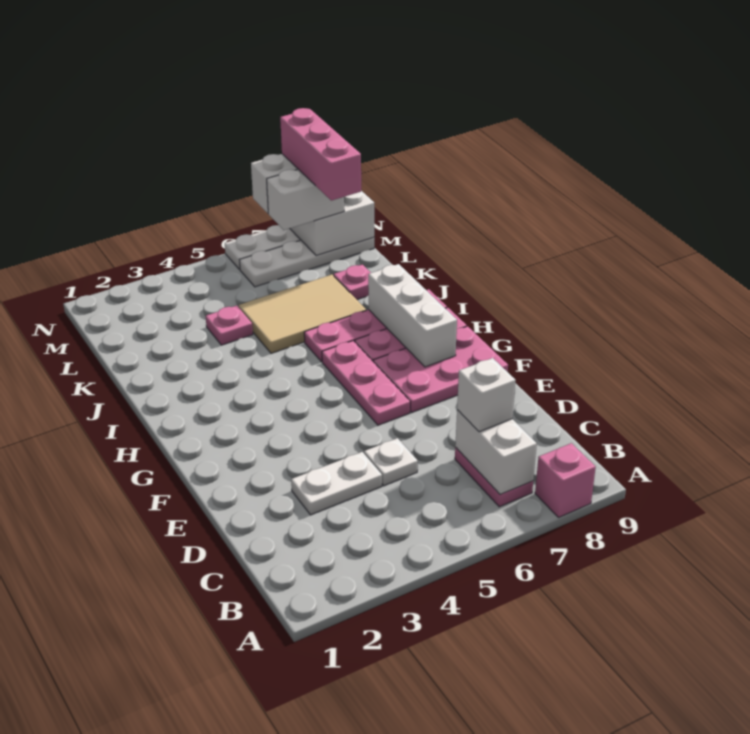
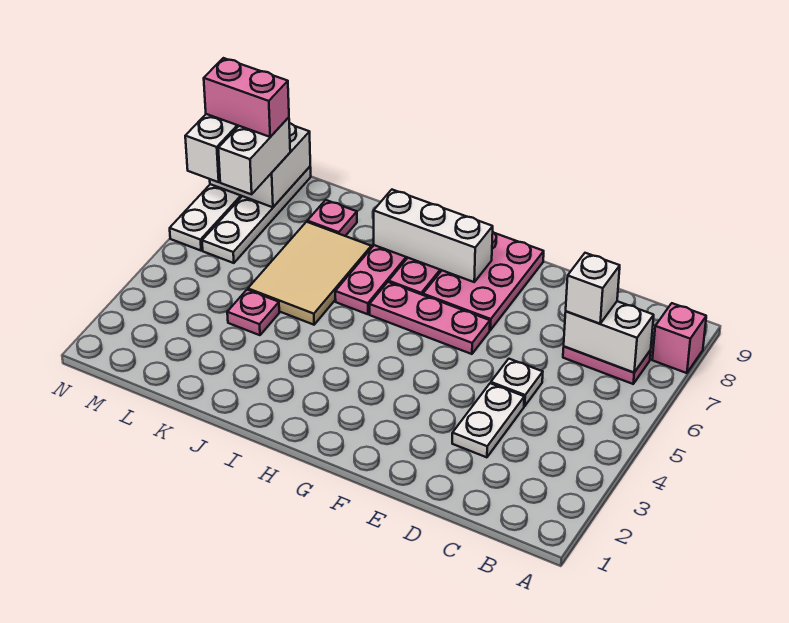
pink 1x3 brick [280,108,361,201] -> pink 1x2 brick [204,58,289,137]

